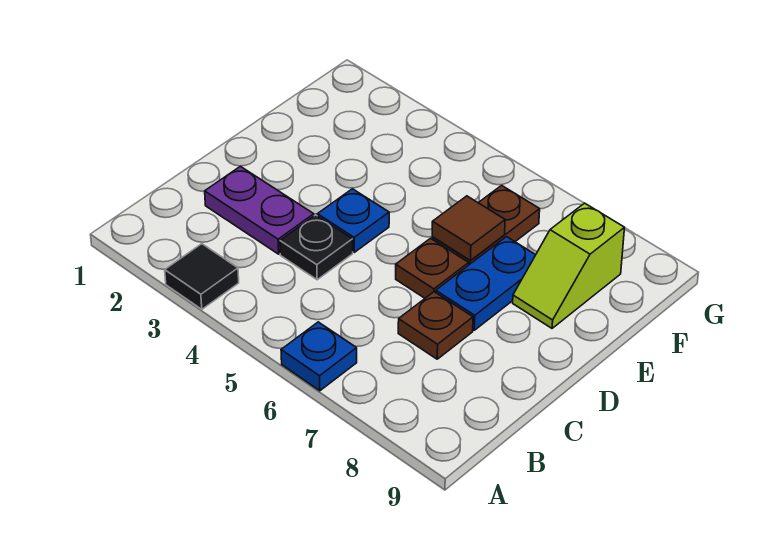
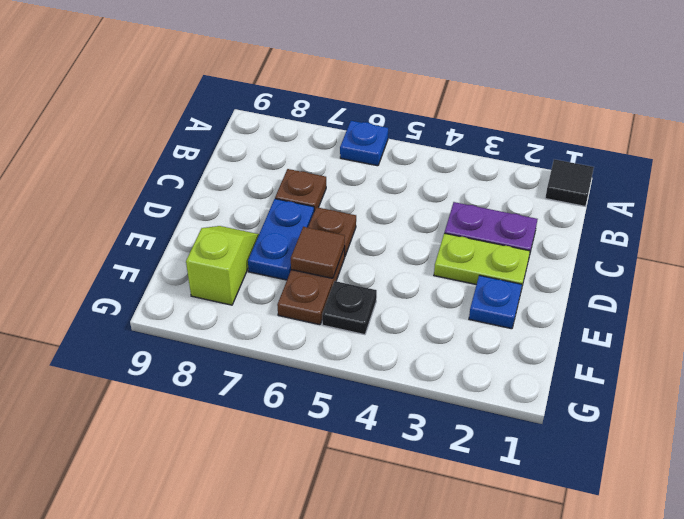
black 1x1 tile [165,244,239,309] -> black 1x1 tile moved to [545,159,594,206]
black 1x1 plate [280,215,353,280] -> black 1x1 plate moved to [322,281,377,335]
none -> lime 1x2 plate [434,233,530,290]
blue 1x1 plate [317,189,389,252] -> blue 1x1 plate moved to [469,275,522,329]

